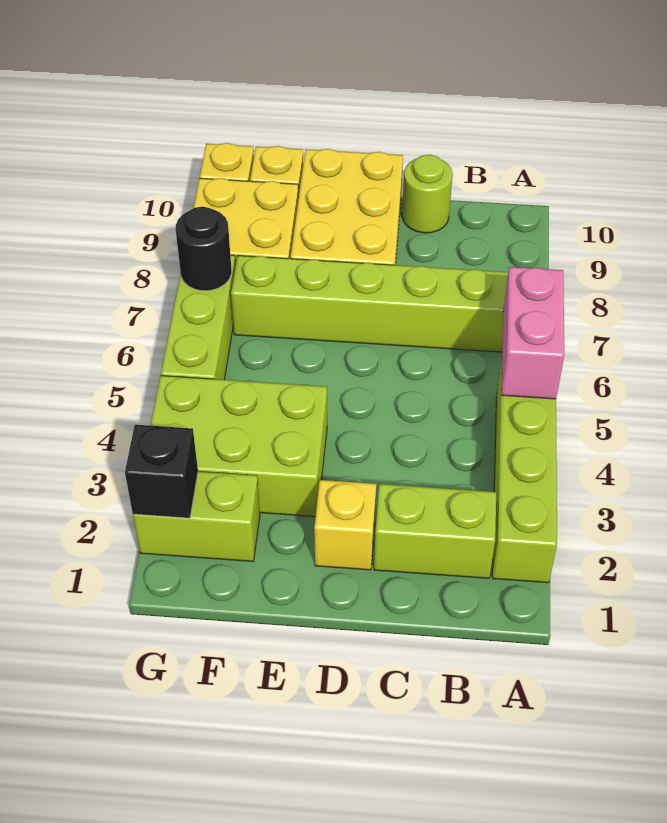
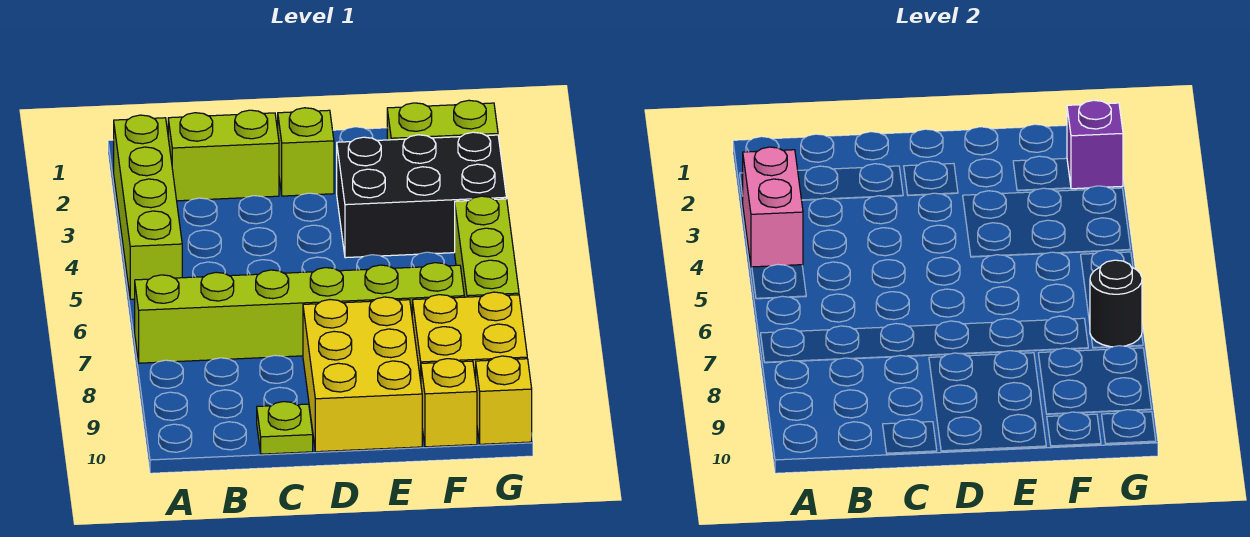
pink 1x2 brick [501,267,564,399] -> pink 1x2 brick moved to [742,147,803,267]
lime 1x1 round brick [402,155,453,233] -> lime 1x1 plate [257,402,313,454]
yellow 1x1 brick [314,480,376,570] -> lime 1x1 brick [278,108,334,196]
lime 2x3 brick [150,376,327,517] -> black 2x3 brick [337,132,507,258]
black 1x1 brick [125,425,198,518] -> purple 1x1 brick [1067,100,1123,189]

